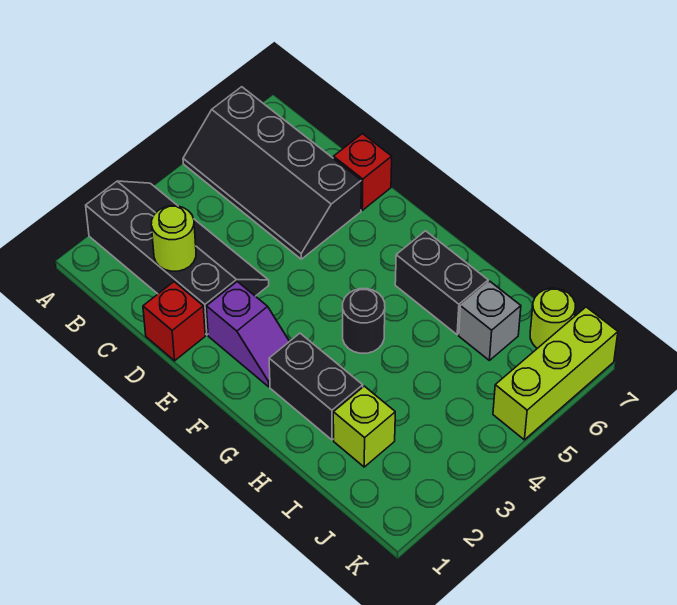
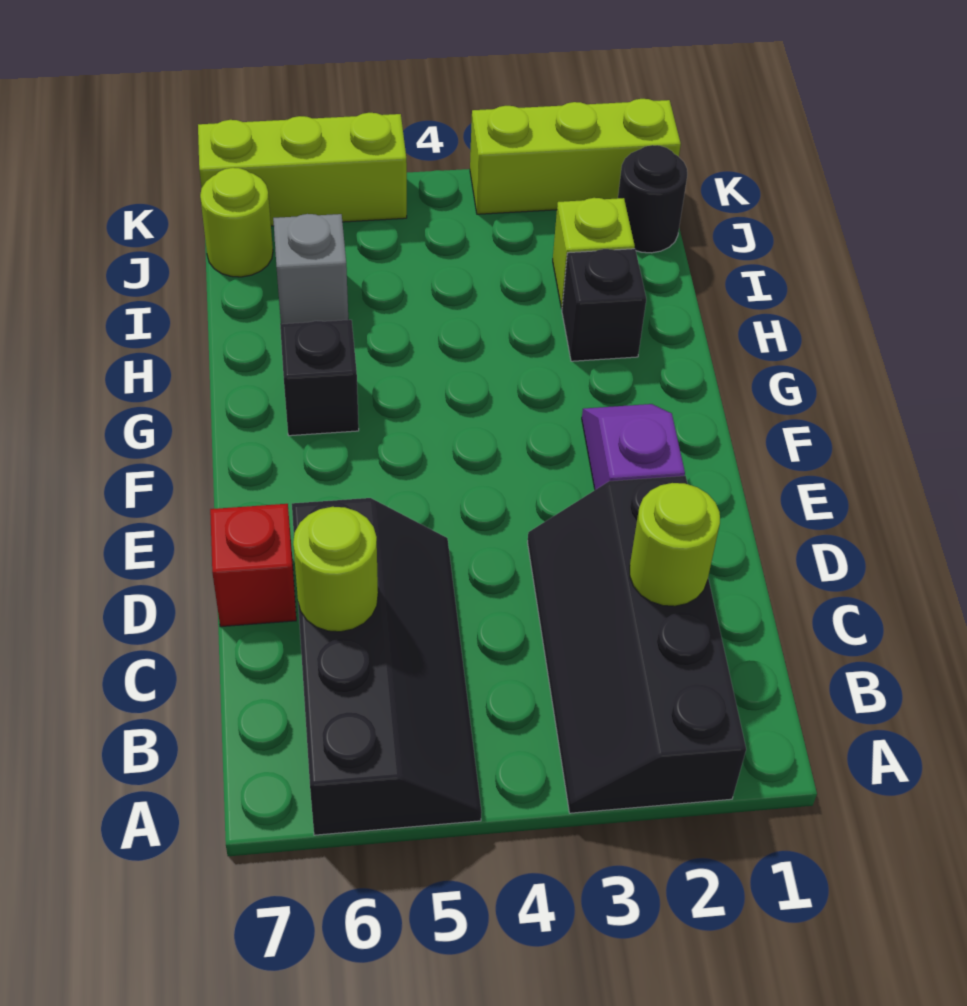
none -> lime 1x1 round brick [293,507,378,632]
red 1x1 brick [143,282,205,361] -> none
black 1x2 brick [269,333,363,440] -> black 1x1 brick [562,249,646,361]
black 1x1 round brick [343,289,385,353] -> black 1x1 round brick moved to [618,145,687,253]
black 1x2 brick [395,231,488,335] -> black 1x1 brick [280,320,359,436]
none -> lime 1x3 brick [470,99,681,214]

